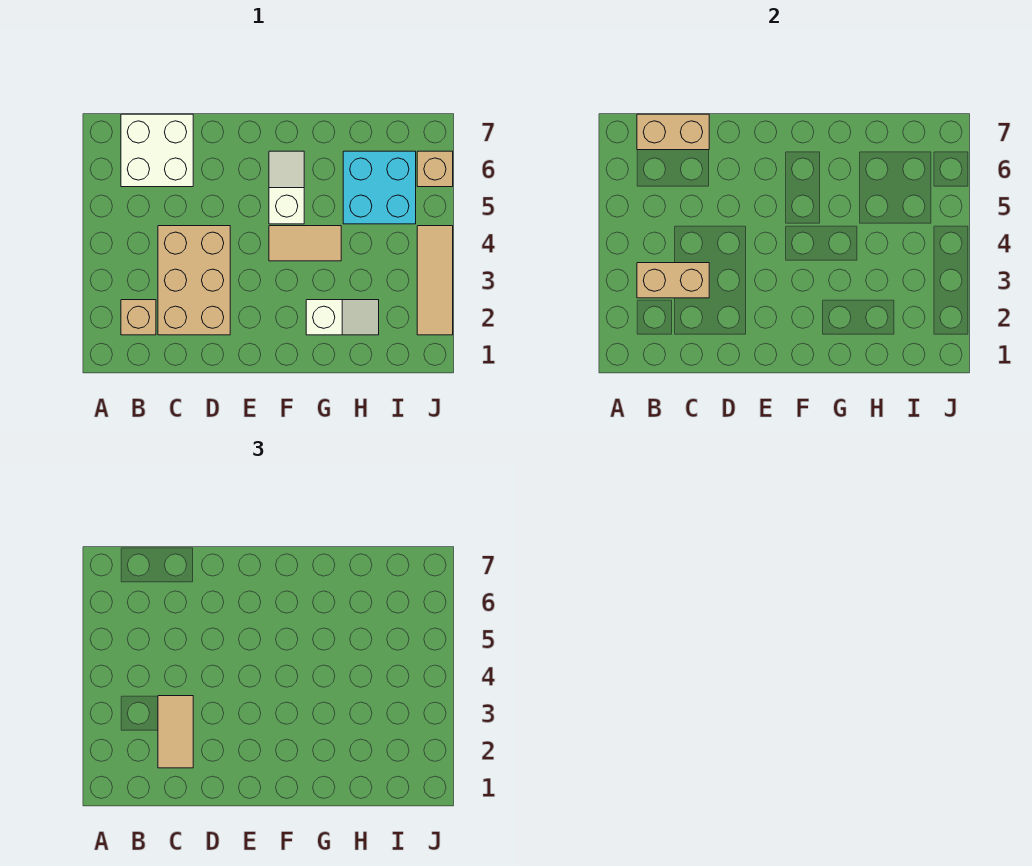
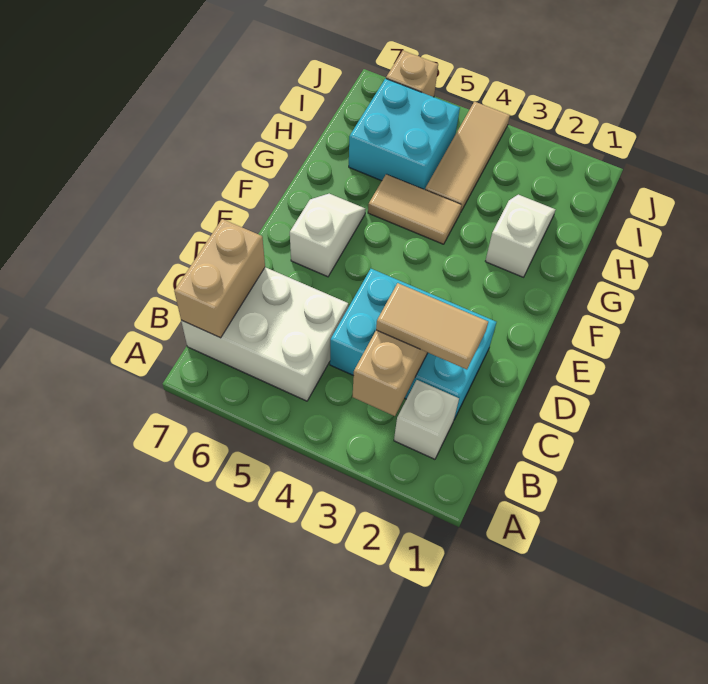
tan 1x1 brick [121,300,156,335] -> white 1x1 brick [394,380,459,459]
white 2x2 brick [121,114,193,187] -> white 2x3 brick [181,267,348,401]
tan 2x3 brick [158,226,230,335] -> cyan 2x3 brick [330,269,496,419]
tan 1x2 tile [269,226,341,261] -> tan 1x2 tile turned to [368,174,461,244]
white 1x2 slope [269,151,304,224] -> white 1x2 slope turned to [290,194,366,277]
tan 1x3 tile [417,226,453,335] -> tan 1x3 tile turned to [425,102,510,212]

